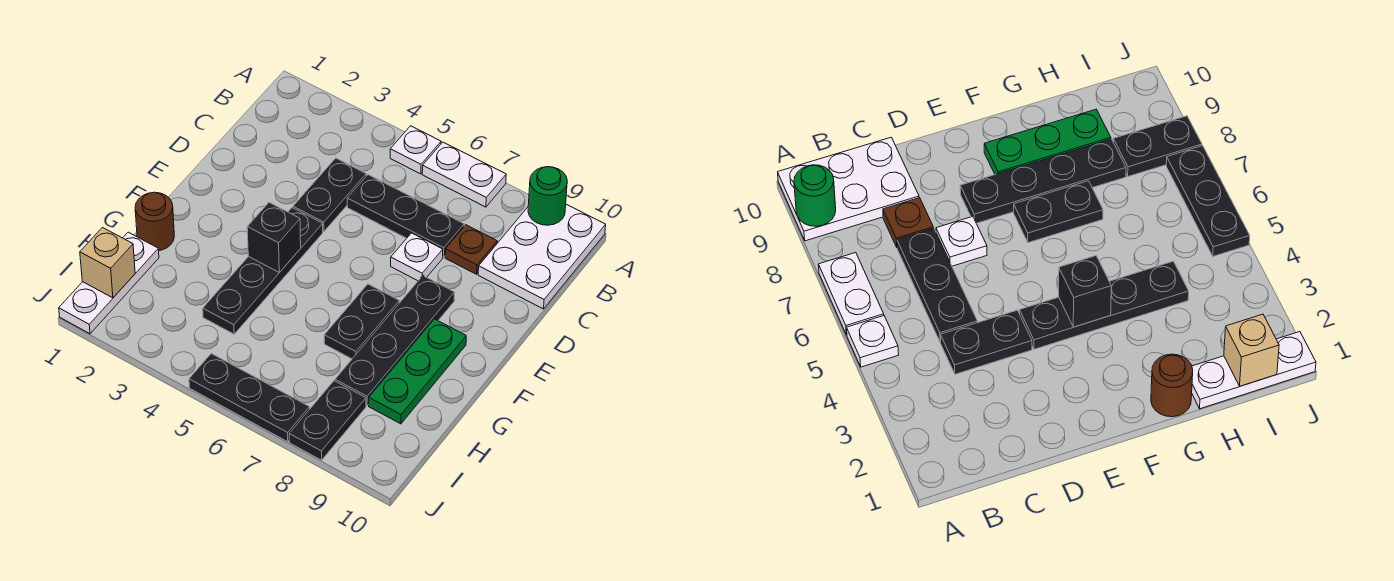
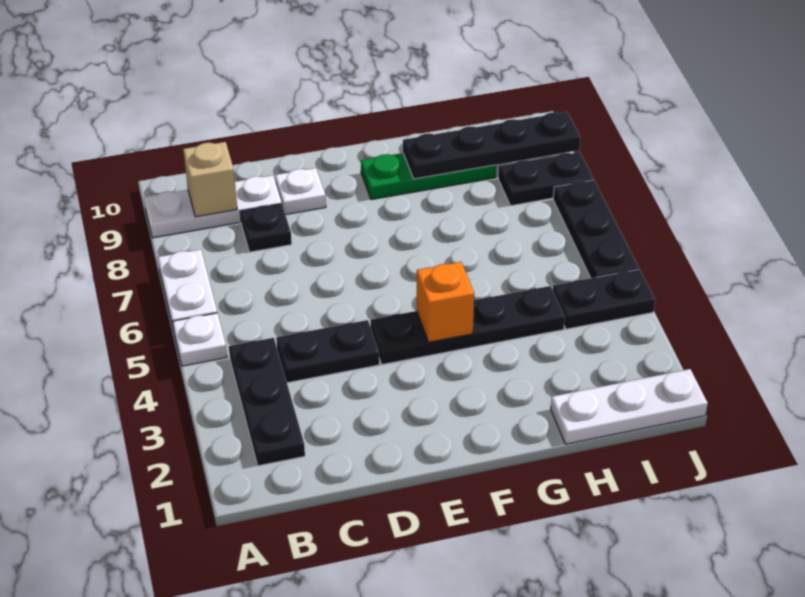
white 2x3 plate [478,204,606,309] -> white 1x3 plate [144,175,282,238]
green 1x1 round brick [528,167,567,225] -> none
black 1x3 plate [347,175,464,257] -> black 1x3 plate moved to [229,338,305,466]
brown 1x1 plate [445,225,497,274] -> black 1x1 plate [240,204,292,252]
white 1x1 plate [391,233,443,281] -> white 1x1 plate moved to [275,168,326,215]
black 1x4 plate [335,276,455,406] -> black 1x4 plate moved to [403,112,581,179]
black 1x1 brick [247,203,301,272] -> orange 1x1 brick [417,262,474,342]
black 1x2 plate [324,284,399,359] -> black 1x2 plate moved to [553,269,655,329]
brown 1x1 round brick [135,192,174,250] -> none
tan 1x1 brick [80,228,135,298] -> tan 1x1 brick moved to [183,142,237,217]

